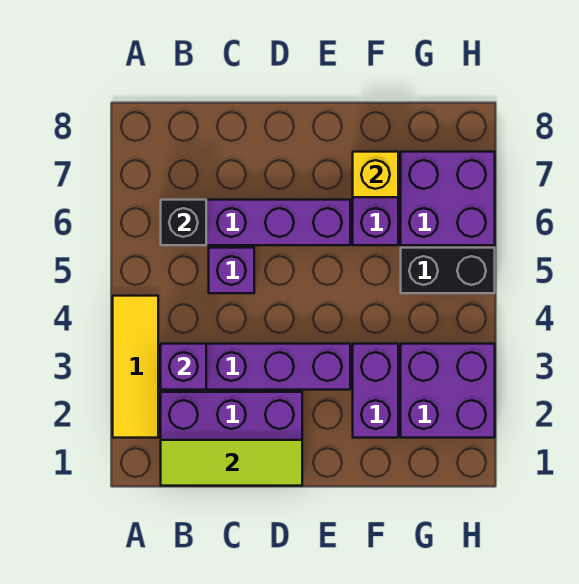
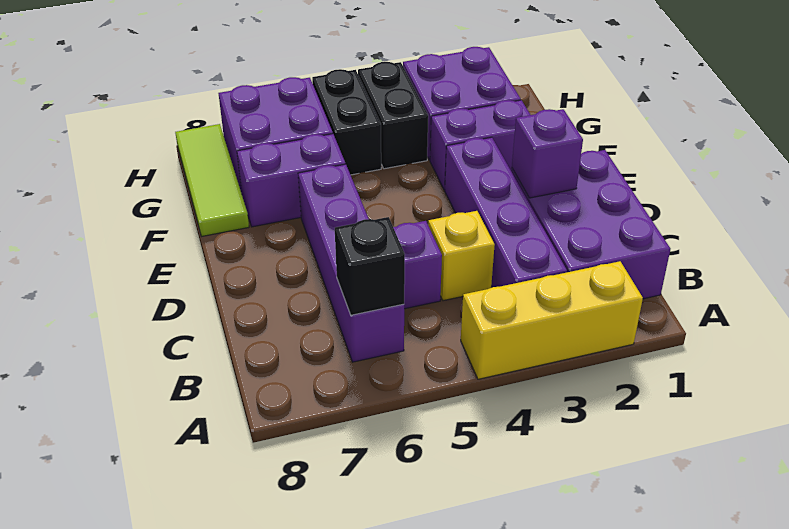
yellow 1x3 tile [113,296,158,438] -> yellow 1x3 brick [461,261,643,379]
lime 1x3 tile [161,440,302,486] -> lime 1x3 tile moved to [175,124,249,236]
purple 1x1 brick [161,344,206,390] -> purple 1x1 brick moved to [512,109,583,198]
yellow 1x1 brick [353,152,398,197] -> yellow 1x1 brick moved to [428,211,495,301]
none -> black 1x2 brick [358,62,428,169]

